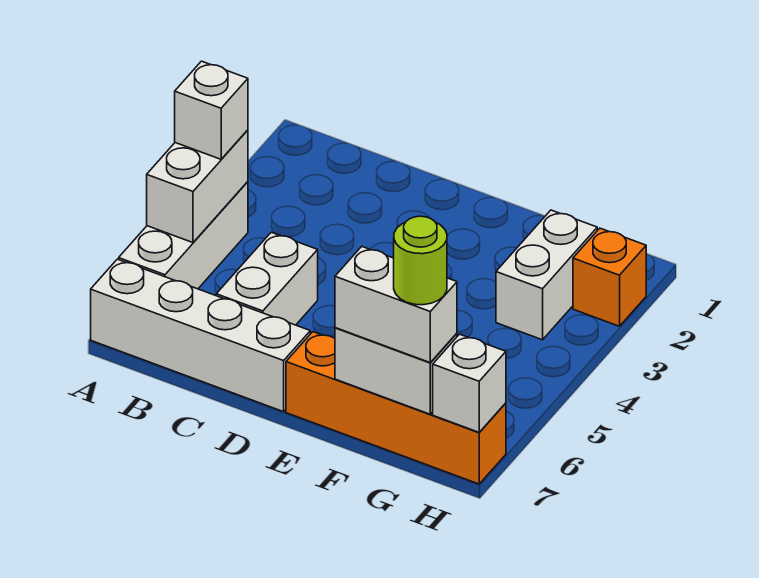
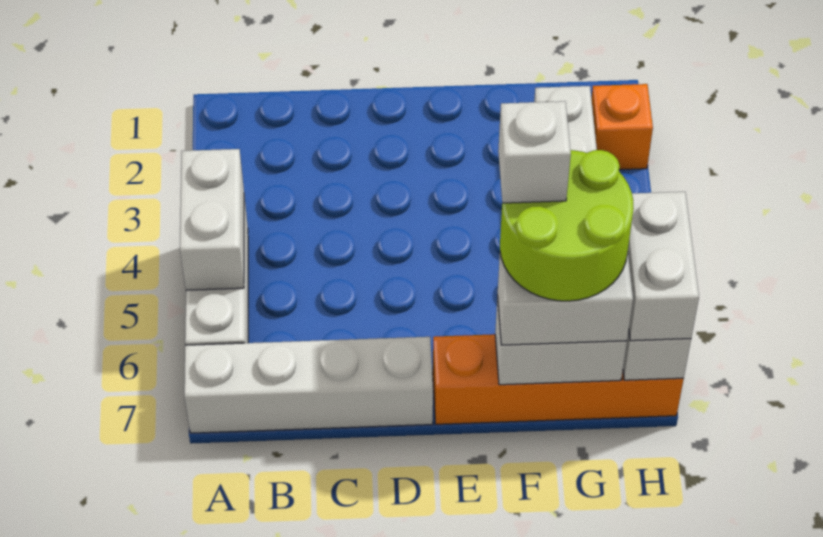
white 1x1 brick [175,61,248,159] -> white 1x1 brick moved to [498,101,571,203]
white 1x2 brick [216,232,318,325] -> white 1x2 brick moved to [628,192,699,341]
lime 1x1 round brick [394,216,447,305] -> lime 2x2 round brick [500,150,634,301]

